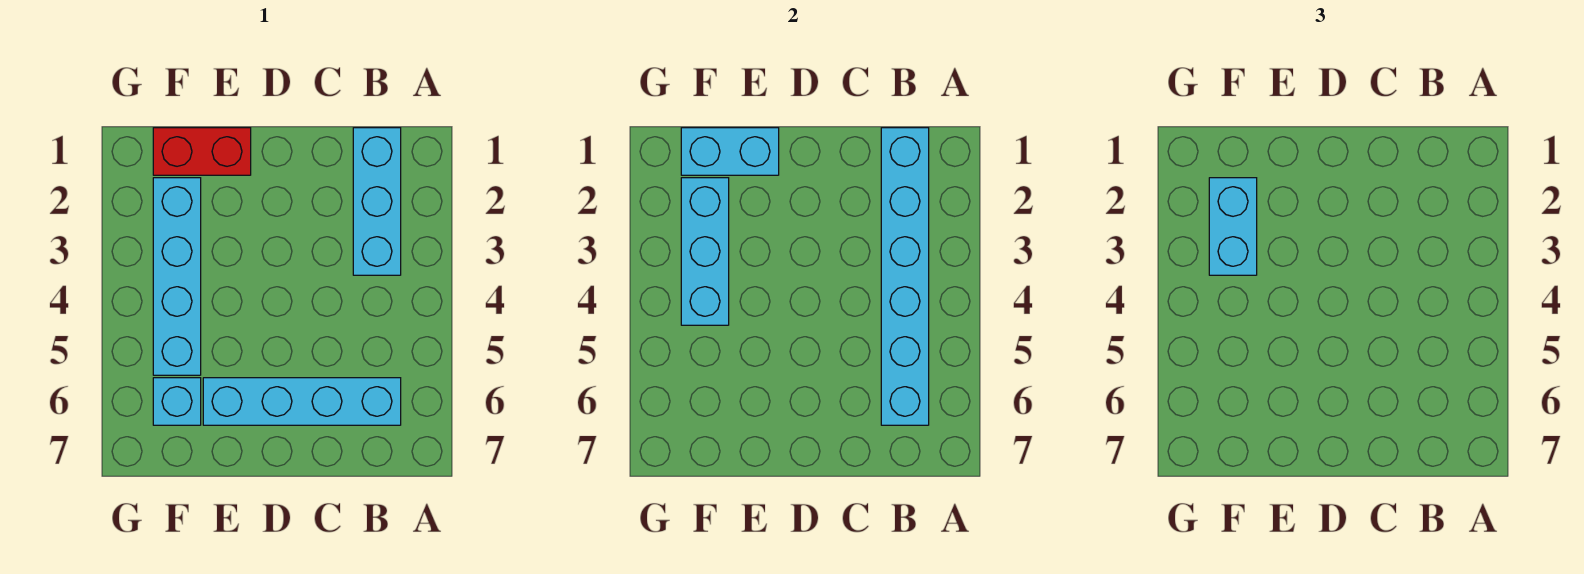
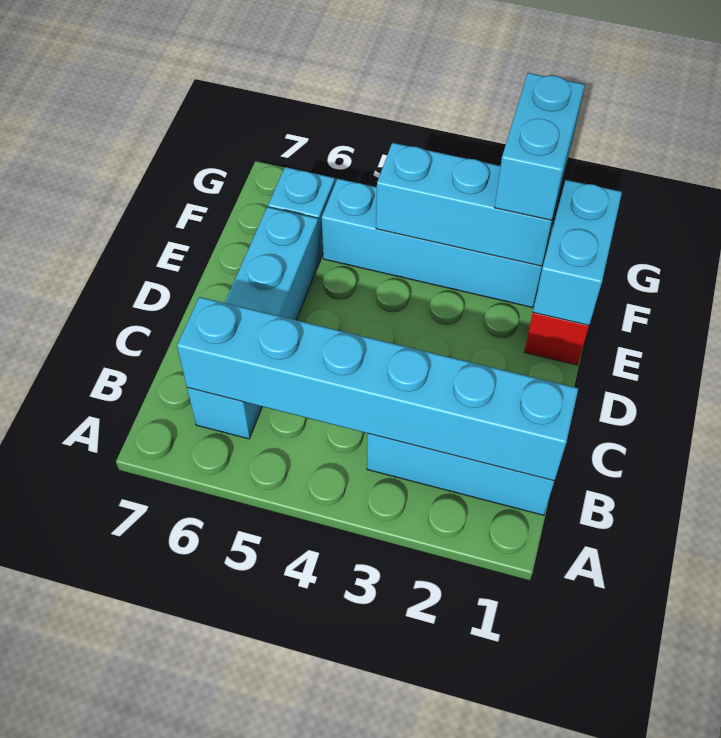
cyan 1x2 brick [1209,178,1257,275] -> cyan 1x2 brick turned to [494,73,585,220]

